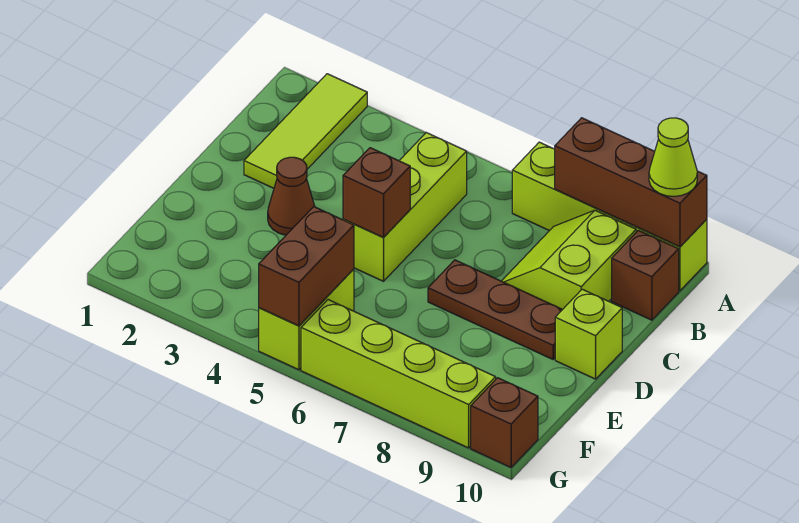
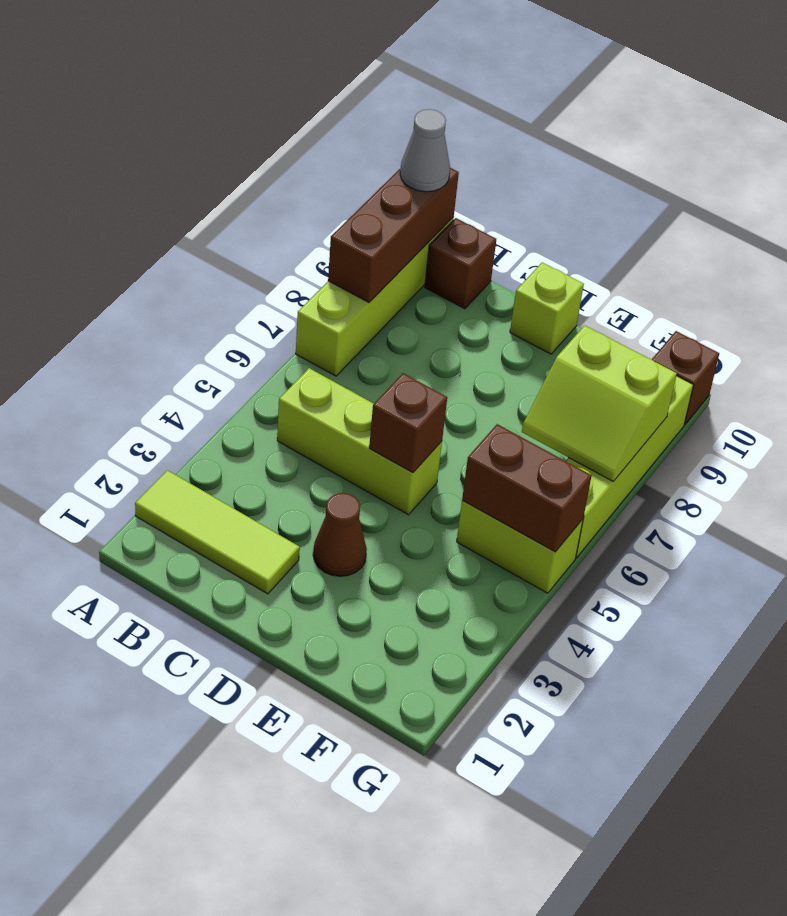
lime 1x1 cone [649,118,697,196] -> grey 1x1 cone [400,109,450,192]
lime 2x2 slope [502,210,636,309] -> lime 2x2 slope moved to [522,325,677,481]
brown 1x3 plate [428,260,563,359] -> none

